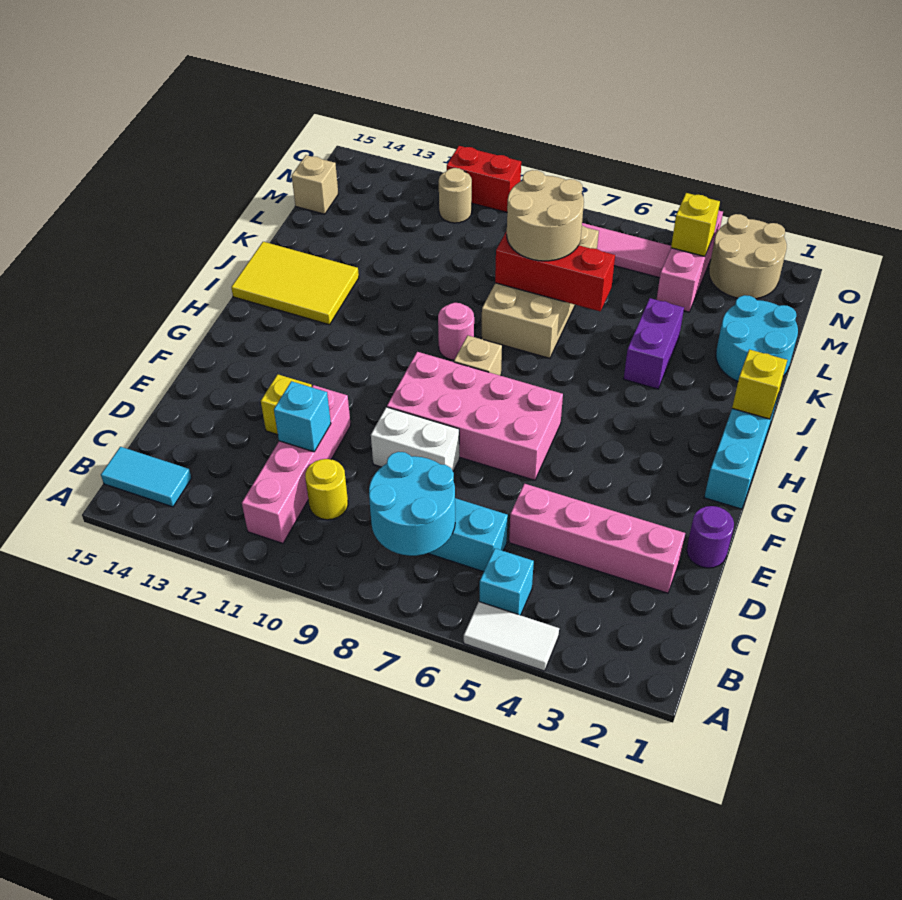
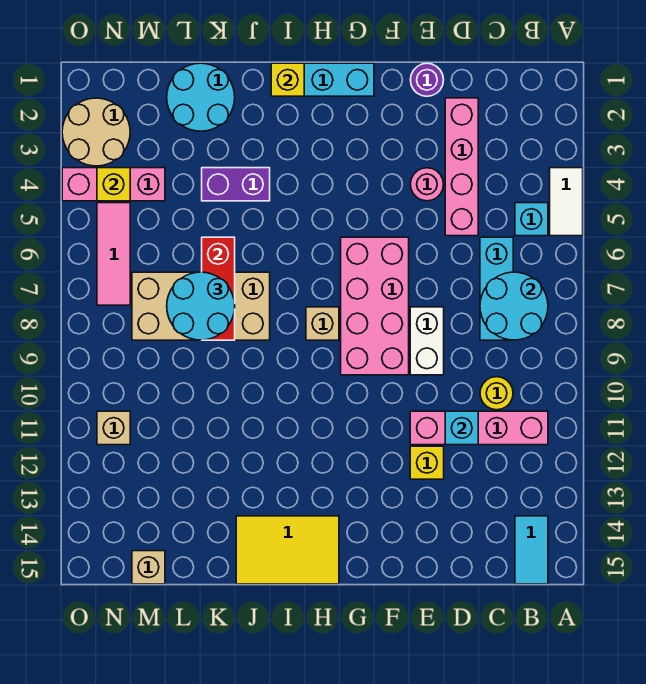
pink 1x1 round brick [438,303,474,360] -> pink 1x1 round brick moved to [410,168,444,201]
yellow 2x3 tile [231,242,359,325] -> yellow 2x3 tile turned to [236,516,339,584]
tan 2x2 round brick [507,170,584,261] -> cyan 2x2 round brick [167,272,235,340]
tan 1x1 round brick [439,168,472,223] -> tan 1x1 brick [97,411,130,445]
red 1x2 brick [447,146,521,212] -> none

